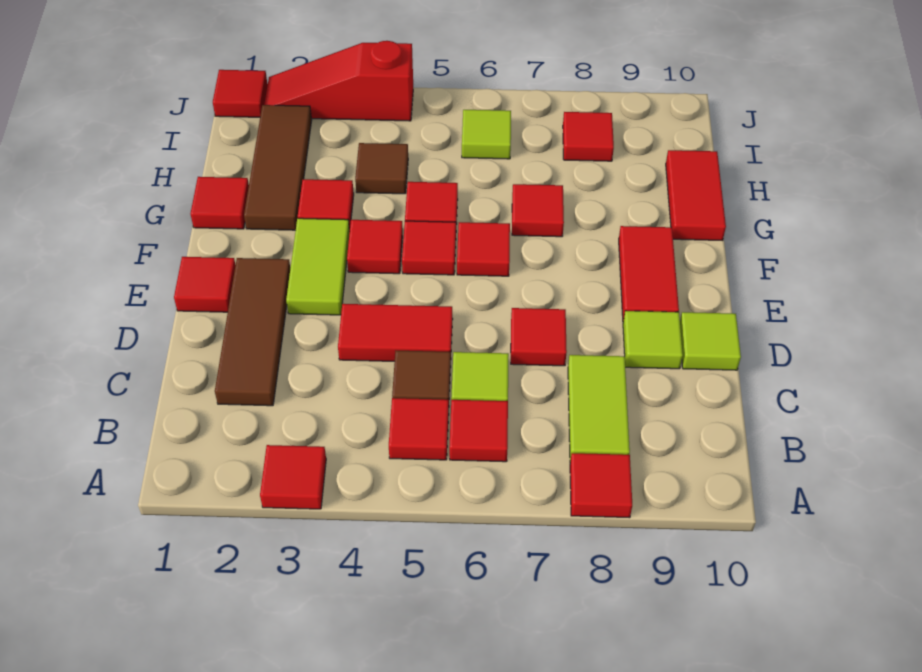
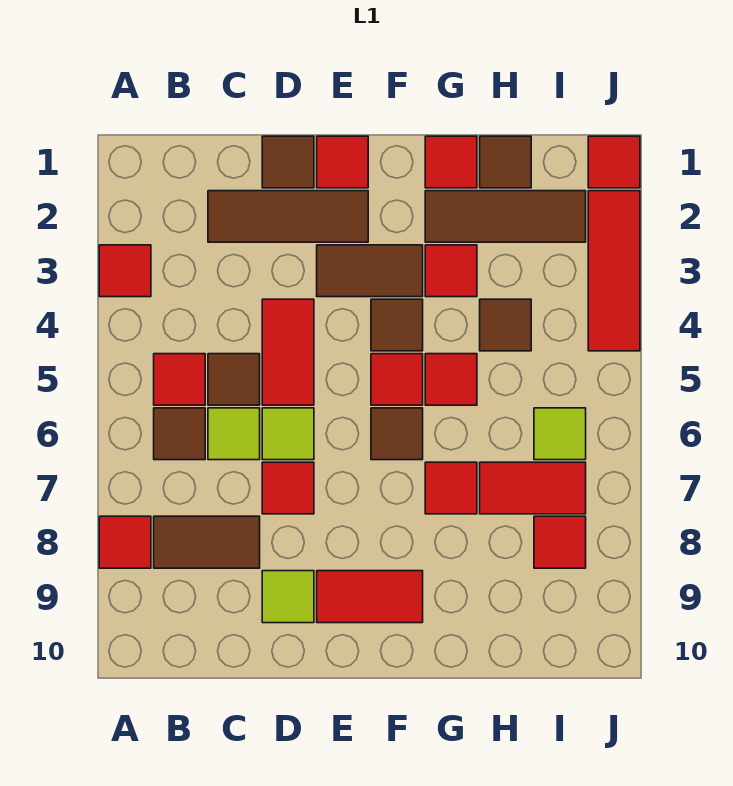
red 1x1 tile [449,400,508,462] -> brown 1x1 tile [154,408,205,460]
lime 1x2 tile [568,355,630,461] -> brown 1x2 tile [154,516,260,568]
none -> brown 1x1 tile [262,136,314,188]
lime 1x1 tile [680,312,741,370] -> lime 1x1 tile moved to [262,408,314,460]
lime 1x2 tile [286,218,350,315] -> brown 1x2 tile [317,245,423,297]
red 1x1 tile [347,220,403,274] -> brown 1x1 tile [371,299,423,351]
red 1x1 tile [457,222,510,276] -> brown 1x1 tile [371,408,423,460]
red 1x2 tile [666,150,726,241] -> red 1x2 tile moved to [480,462,586,514]
none -> brown 1x1 tile [480,136,531,188]
red 1x3 slope [264,41,413,121] -> red 1x3 tile [588,191,640,351]

